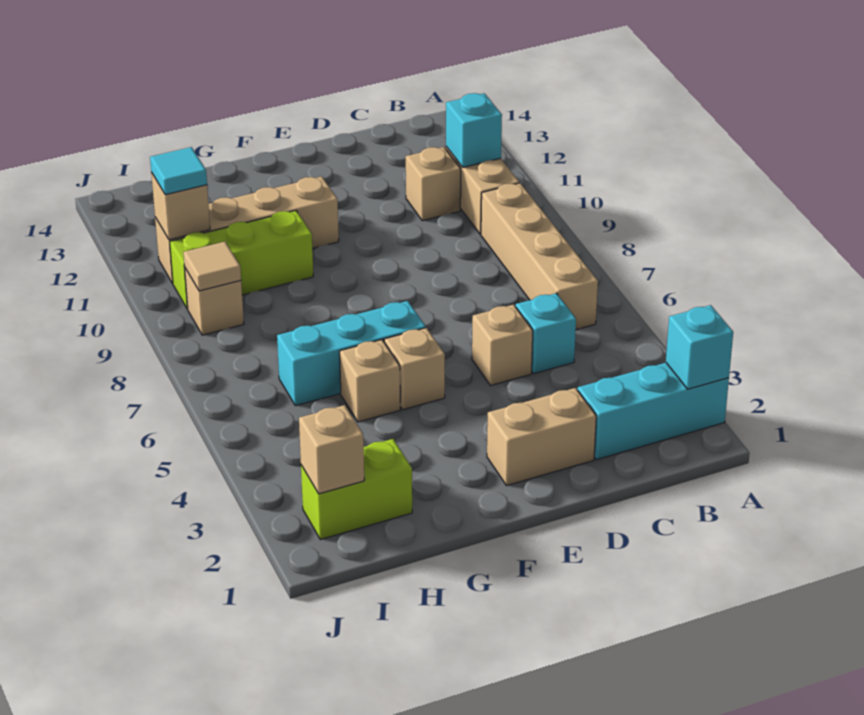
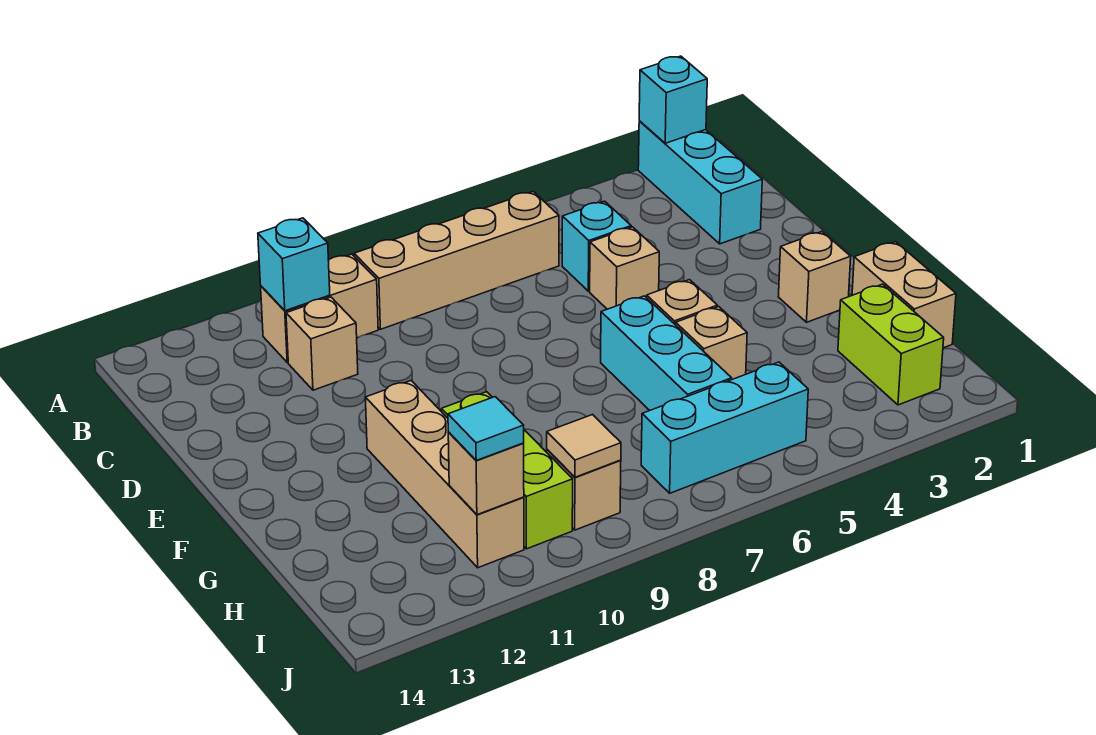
tan 1x2 brick [487,388,596,486] -> tan 1x2 brick moved to [852,242,956,348]
tan 1x1 brick [299,405,364,494] -> tan 1x1 brick moved to [778,232,851,322]
none -> cyan 1x3 brick [641,362,808,493]

